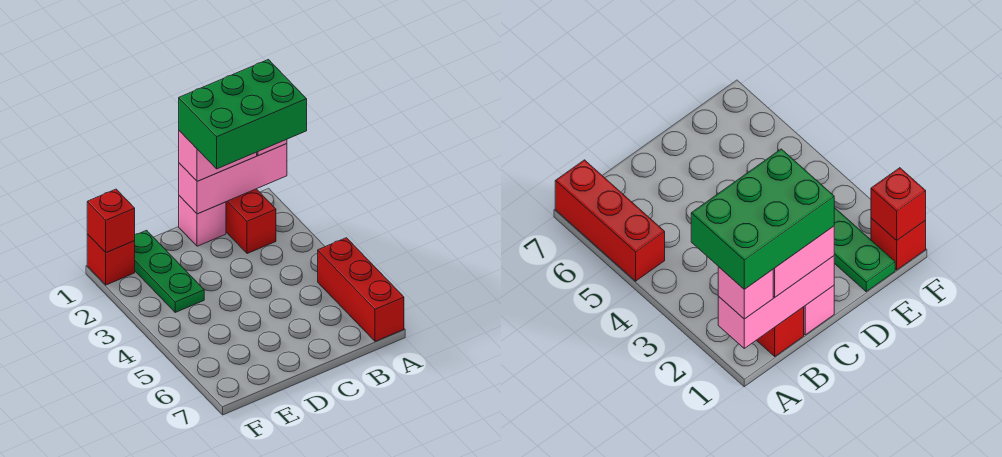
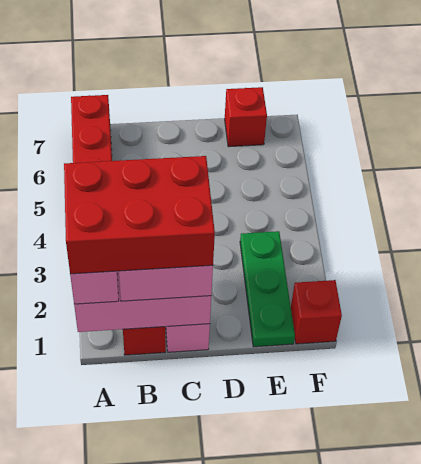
green 2x3 brick [179,60,307,169] -> red 2x3 brick [64,156,215,274]
red 1x1 brick [87,189,135,253] -> red 1x1 brick moved to [225,87,267,147]

